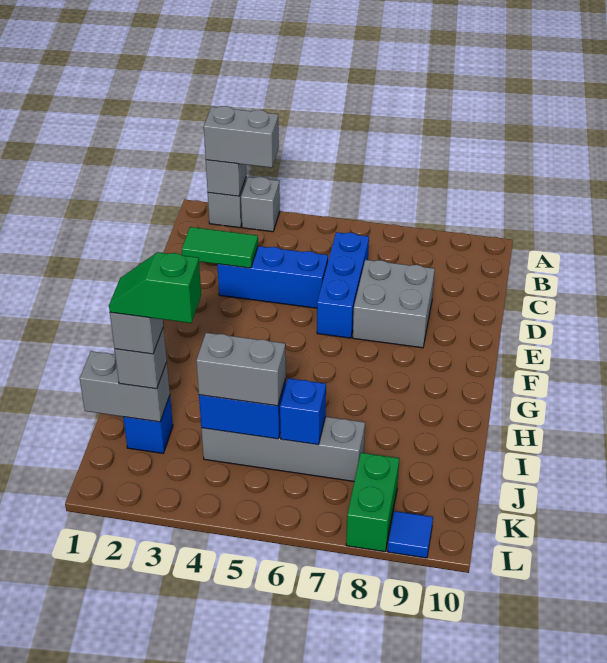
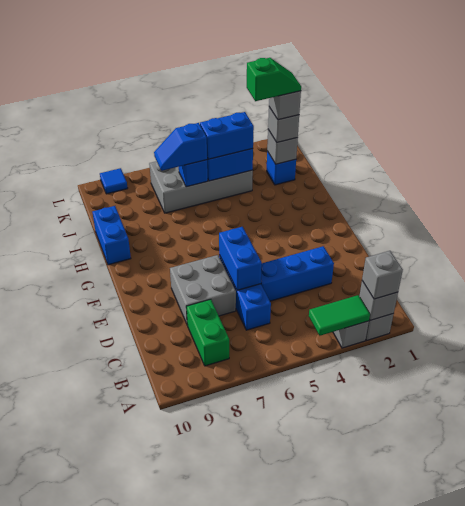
grey 1x2 brick [204,106,279,168] -> grey 1x1 brick [362,251,403,299]
green 1x2 tile [182,227,258,268] -> green 1x2 tile moved to [309,295,370,336]
none -> blue 1x2 brick [219,227,262,290]
none -> blue 1x2 brick [93,206,131,265]
grey 1x2 brick [80,351,170,422] -> grey 1x1 brick [267,130,298,164]
grey 1x4 brick [201,417,365,481] -> grey 2x4 brick [149,161,253,213]
grey 1x2 brick [196,333,286,406] -> blue 1x2 brick [200,112,254,159]
none -> blue 1x2 slope [154,123,207,171]
green 1x2 brick [346,453,399,552] -> green 1x2 brick moved to [186,299,229,366]

